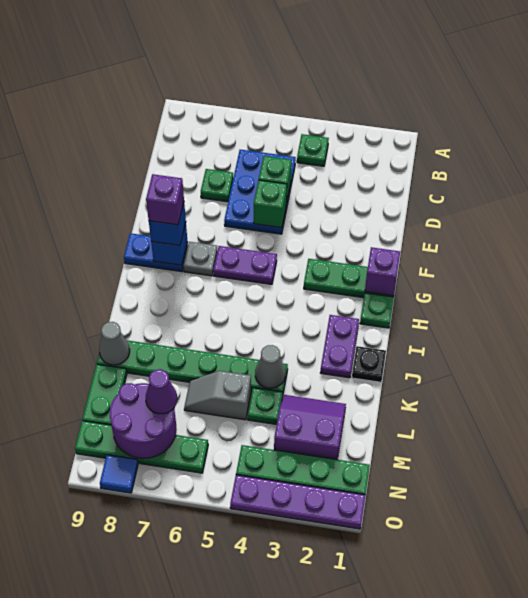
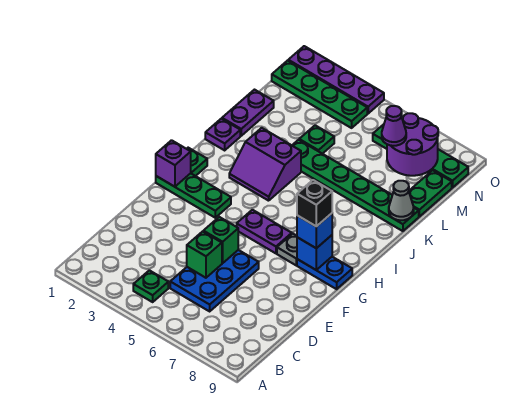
green 1x1 plate [201,169,233,202] -> none
purple 1x1 brick [146,174,184,225] -> black 1x1 brick [297,180,332,226]
purple 1x2 plate [321,315,359,378] -> purple 1x2 plate moved to [222,90,274,136]
black 1x1 plate [352,346,386,382] -> purple 1x1 plate [205,119,240,150]
grey 1x1 cone [255,345,285,388] -> none
purple 2x2 slope [274,395,346,460] -> purple 2x2 slope moved to [229,128,301,201]
grey 1x2 slope [184,371,251,420] -> none
blue 1x1 tile [100,455,138,493] -> none

